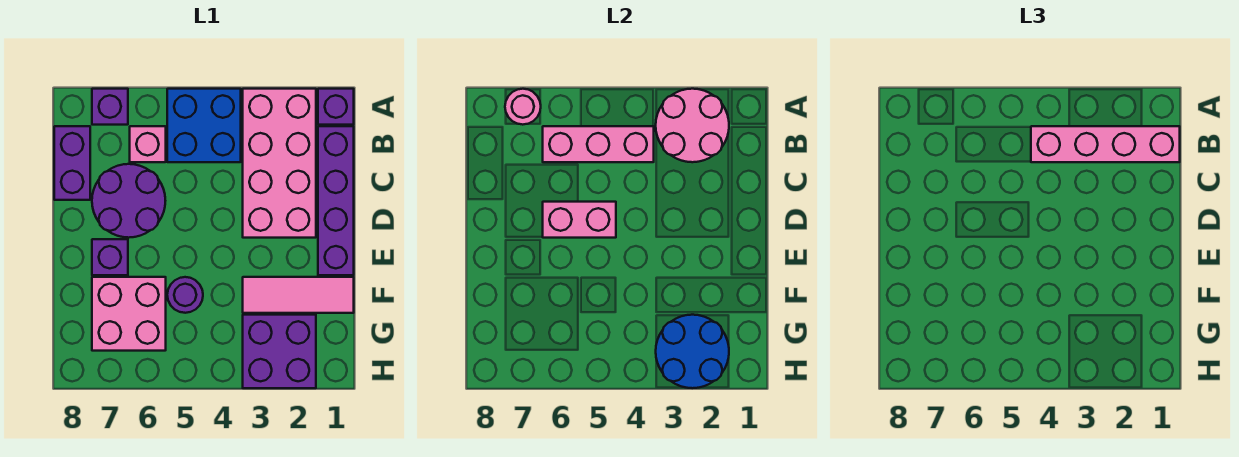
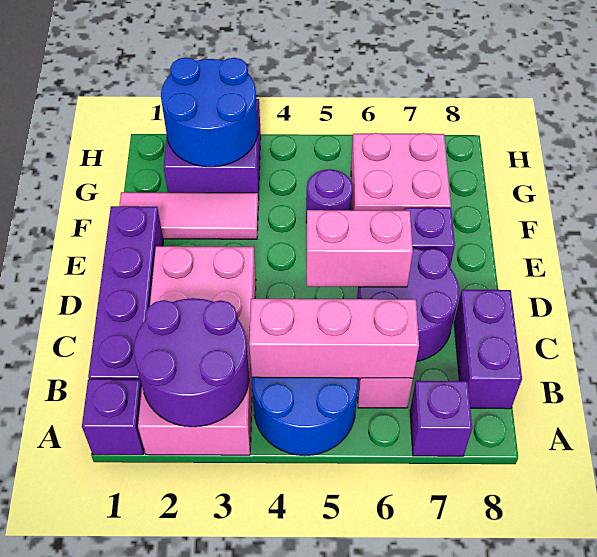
pink 2x2 round brick [656,89,729,162] -> purple 2x2 round brick [134,298,249,427]
blue 2x2 brick [167,89,241,162] -> blue 2x2 round brick [252,377,358,456]
pink 1x1 round brick [505,89,541,125] -> none
pink 1x4 brick [1031,126,1180,162] -> none

